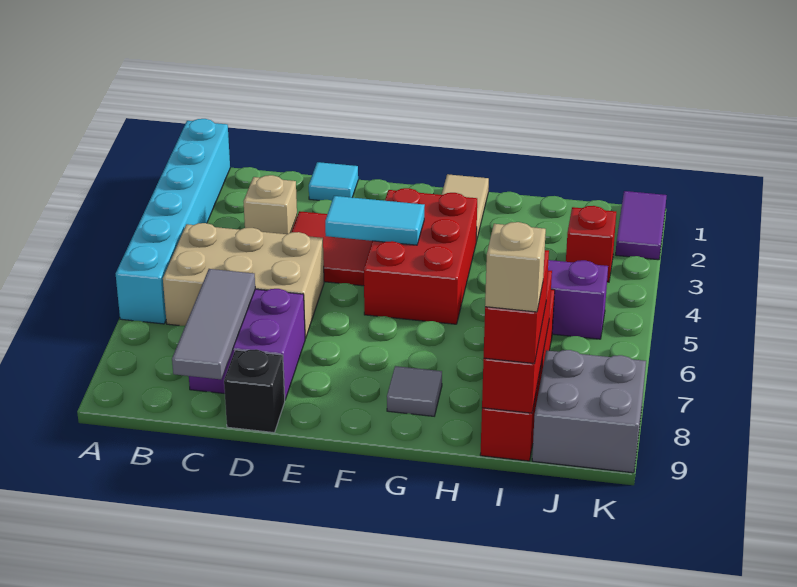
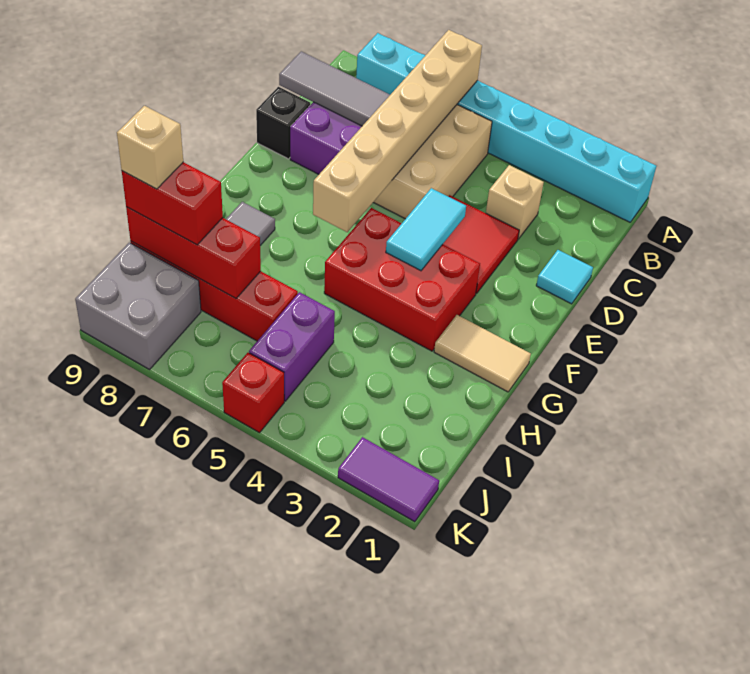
cyan 1x6 brick [116,119,230,324] -> cyan 1x8 brick [356,33,656,222]
none -> tan 1x6 brick [313,30,482,232]
red 1x1 brick [566,206,616,282] -> red 1x1 brick moved to [222,353,284,433]

